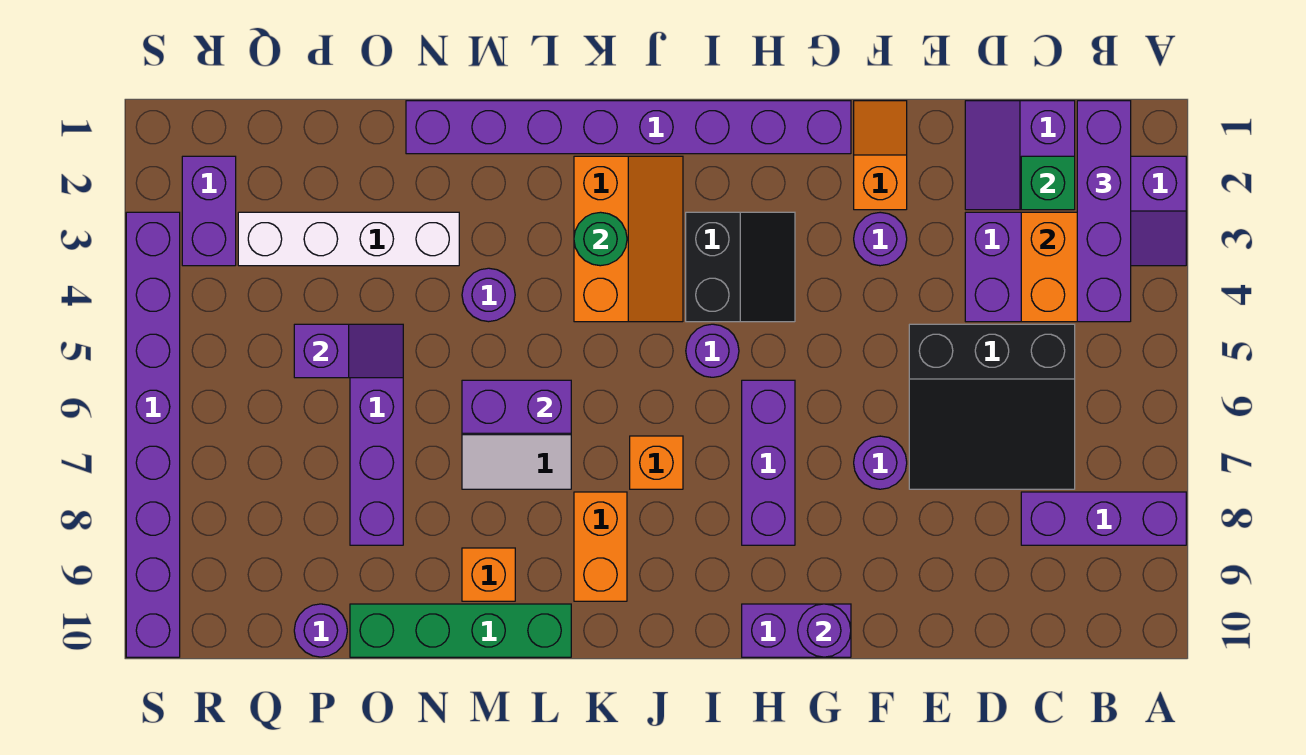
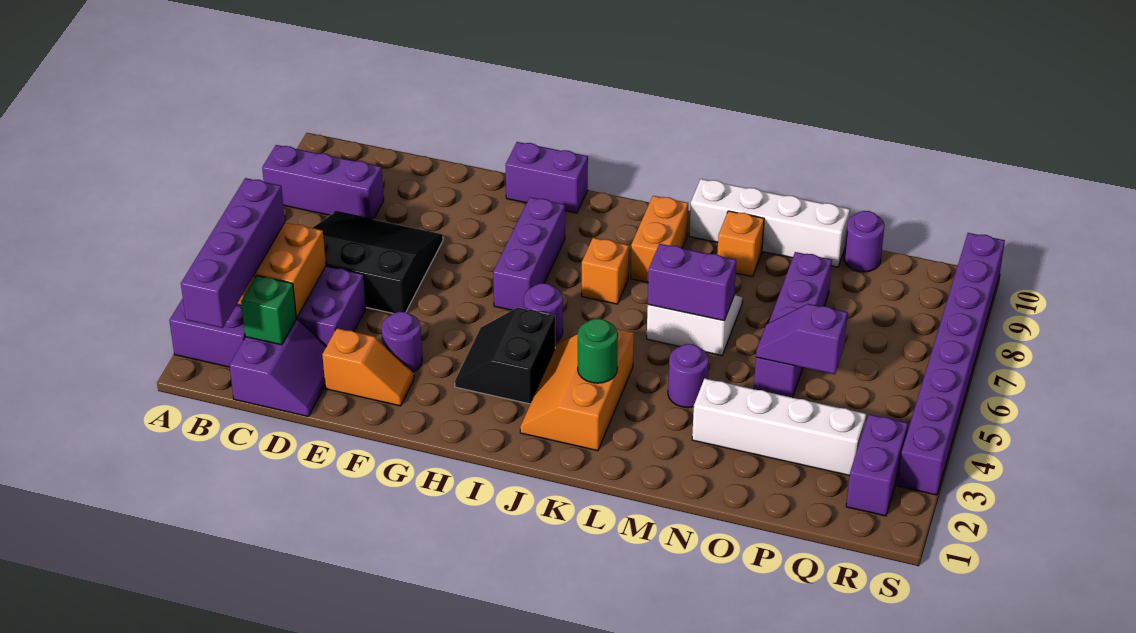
orange 1x2 slope [854,101,907,210] -> orange 1x2 slope turned to [322,328,414,406]
purple 1x1 round brick [854,436,907,489] -> none
purple 1x8 brick [406,101,851,154] -> none
purple 1x1 round brick [798,604,851,657] -> none
green 1x4 brick [350,604,571,657] -> white 1x4 brick [689,179,850,267]

